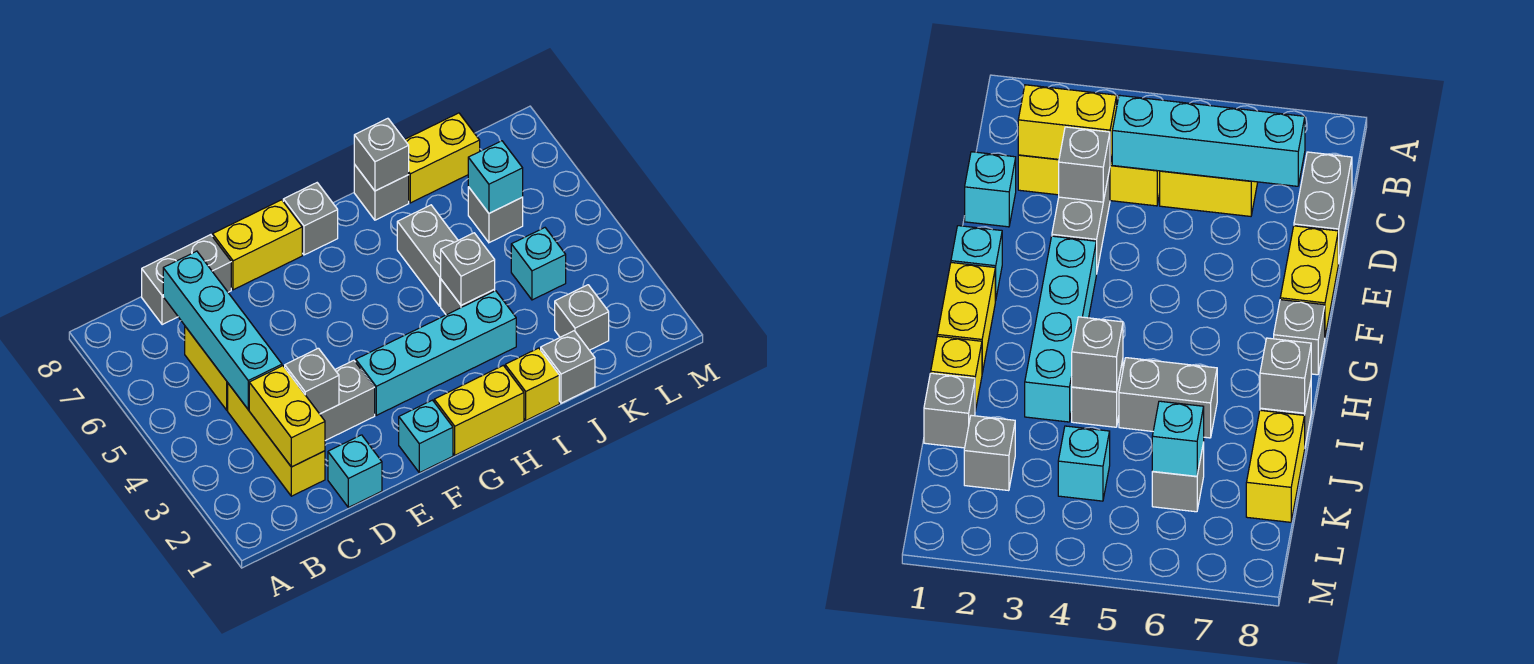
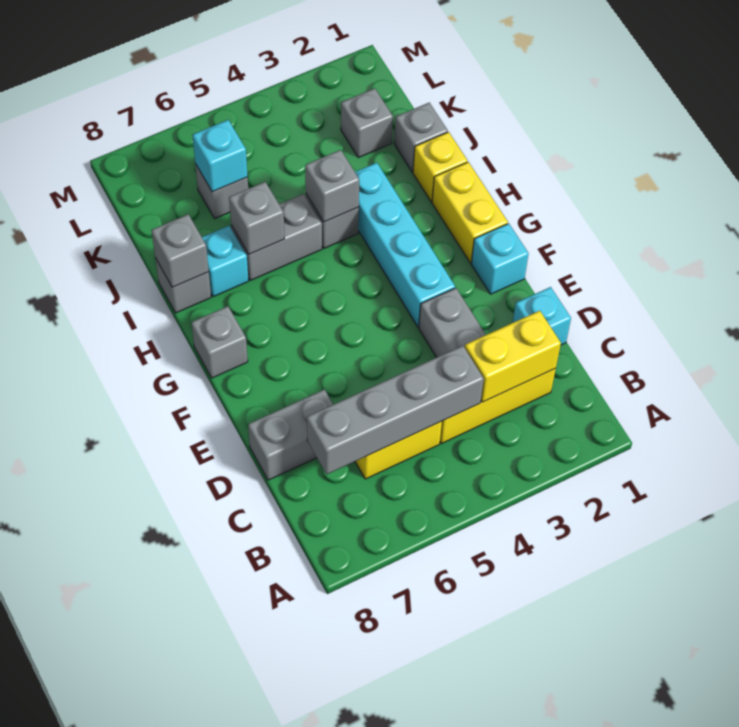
cyan 1x4 brick [163,251,282,410] -> grey 1x4 brick [307,346,484,474]
grey 1x2 brick [142,235,231,325] -> grey 1x2 brick turned to [248,389,333,480]
grey 1x1 brick [285,348,339,414] -> grey 1x1 brick moved to [229,182,284,254]
yellow 1x2 brick [213,200,302,290] -> none
yellow 1x2 brick [405,113,480,203] -> none
cyan 1x1 brick [511,228,566,300] -> cyan 1x1 brick moved to [202,226,248,297]

